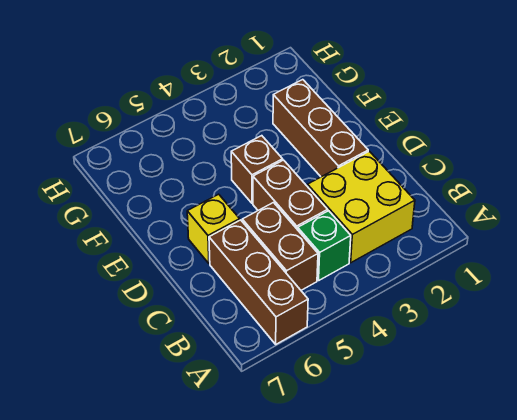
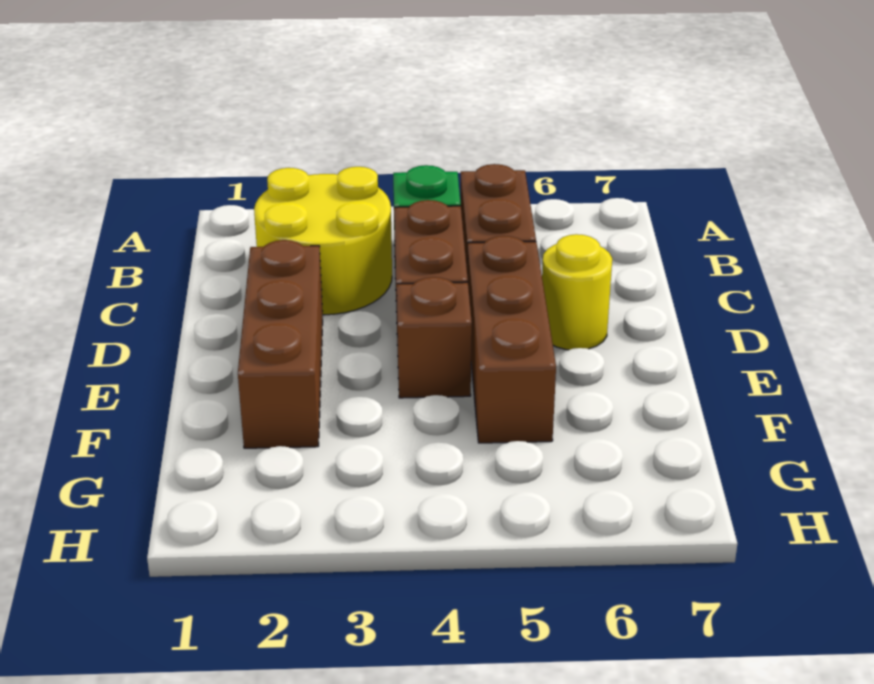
brown 1x3 brick [209,220,308,344] -> brown 1x3 brick moved to [467,236,556,443]
yellow 2x2 brick [307,151,415,263] -> yellow 2x2 round brick [254,167,392,315]
yellow 1x1 brick [187,194,240,264] -> yellow 1x1 round brick [542,234,612,350]

